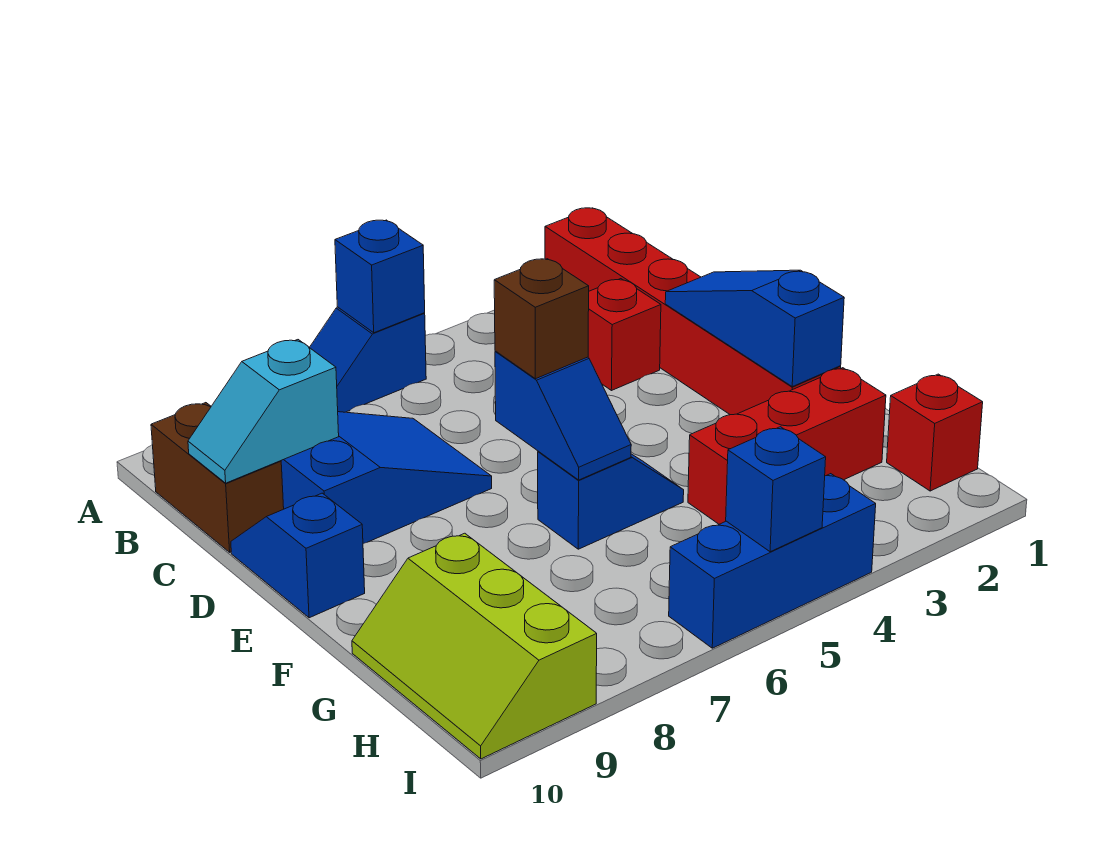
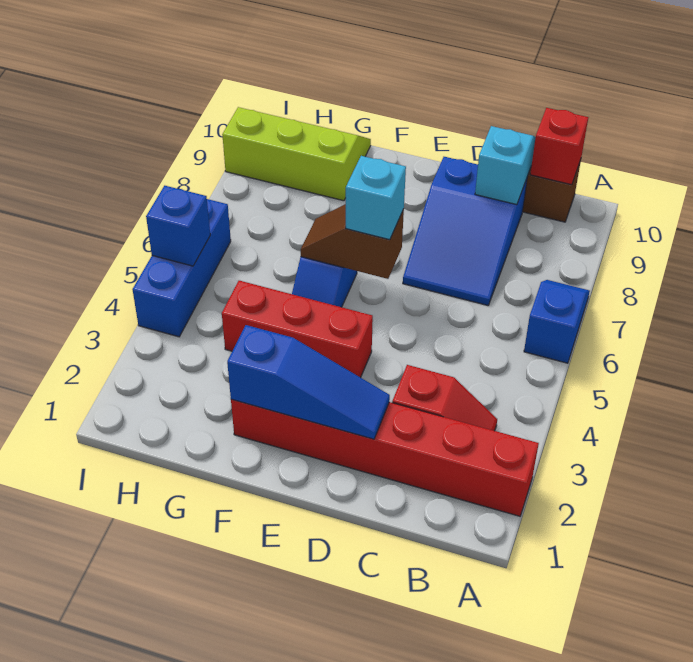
blue 1x1 brick [335,220,425,333] -> none
blue 1x2 slope [231,493,365,618] -> none
blue 1x2 slope [495,351,631,480] -> brown 1x2 slope [301,204,404,279]
brown 1x1 brick [494,259,589,379] -> cyan 1x1 brick [346,156,406,240]
red 1x3 brick [688,368,886,524] -> red 1x3 brick turned to [222,281,373,378]
red 1x1 brick [887,374,983,491] -> red 1x1 brick moved to [530,108,588,185]

